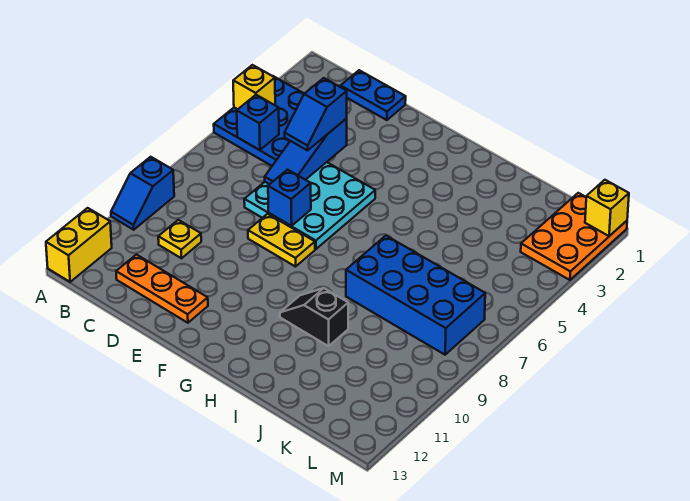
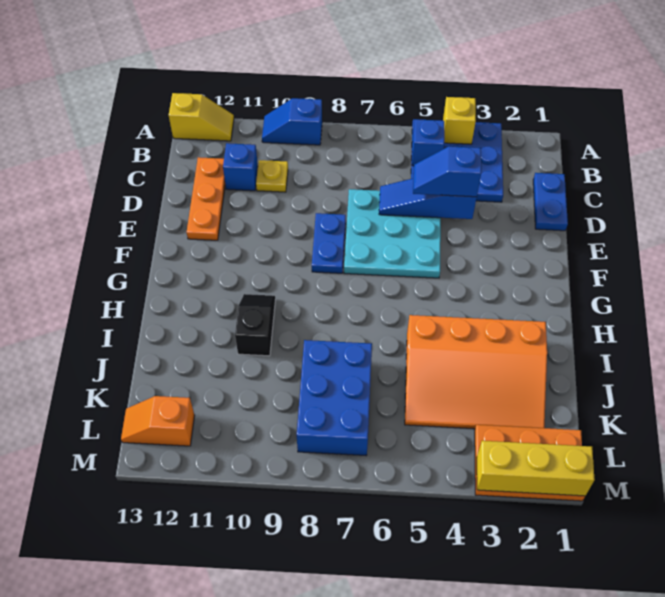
yellow 1x2 brick [46,208,112,282] -> yellow 1x2 slope [169,93,234,141]
blue 1x1 brick [268,170,311,226] -> blue 1x1 brick moved to [223,143,258,191]
yellow 1x2 plate [248,214,315,267] -> blue 1x2 plate [312,213,346,273]
none -> orange 3x4 slope [405,315,547,429]
blue 2x4 brick [346,236,485,355] -> blue 2x3 brick [297,340,372,455]
none -> orange 1x2 slope [121,396,195,446]
yellow 1x1 brick [585,180,629,236] -> yellow 1x3 brick [477,441,595,496]

